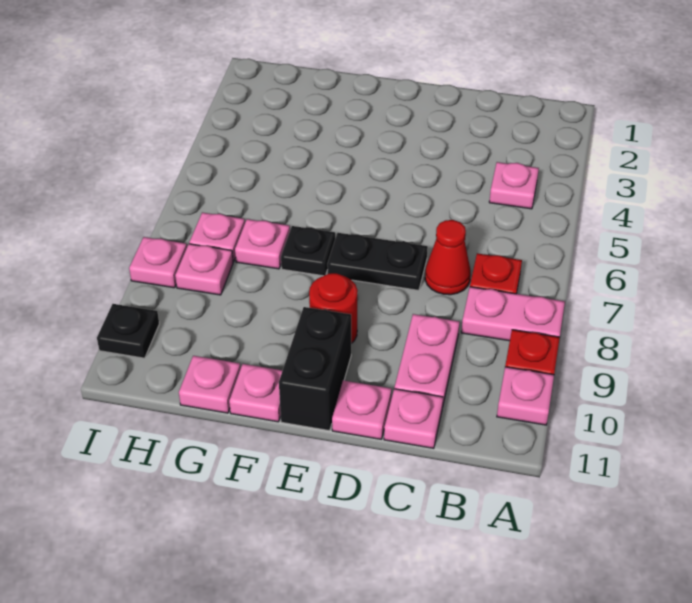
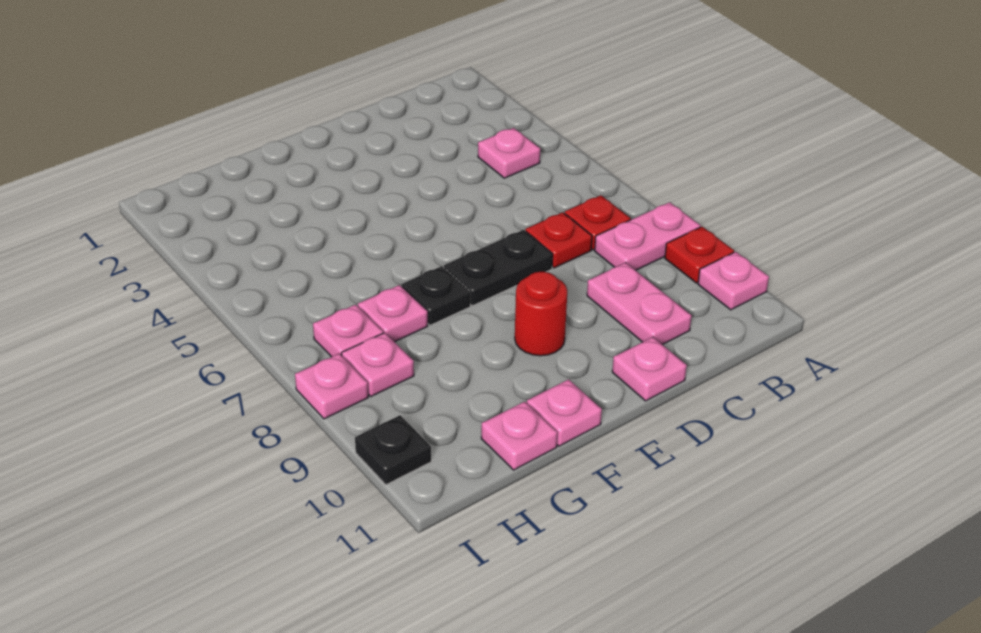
red 1x1 cone [425,220,471,295] -> red 1x1 plate [525,212,592,268]
pink 1x1 plate [384,389,443,448] -> none
black 1x2 brick [279,307,351,431] -> none

